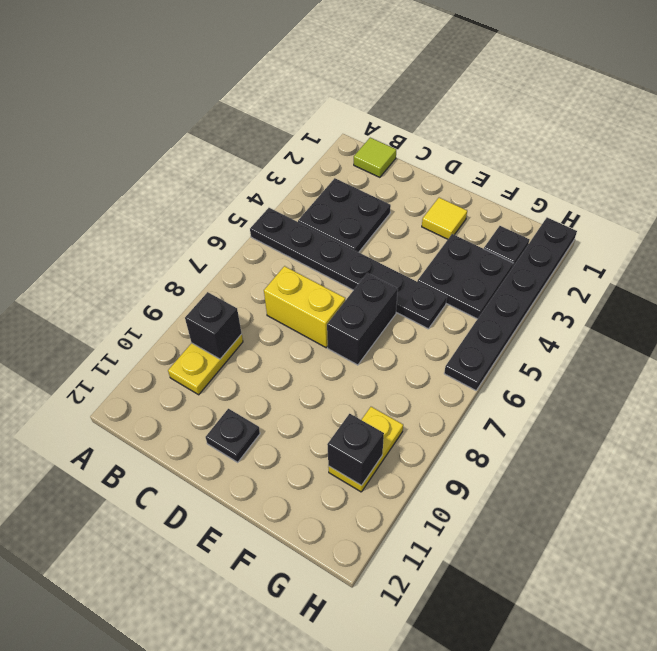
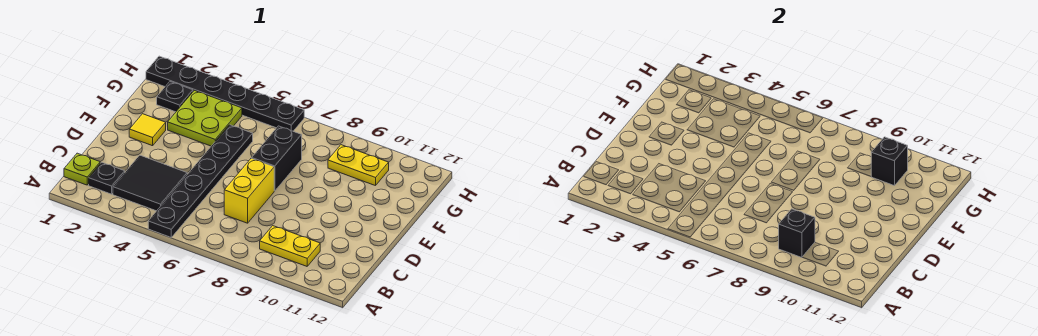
lime 1x1 tile [354,138,396,177] -> lime 1x1 plate [64,153,100,185]
black 2x2 plate [298,178,391,252] -> black 2x2 tile [113,155,187,211]
black 1x1 plate [206,409,260,462] -> black 1x1 plate moved to [89,162,125,194]
black 1x2 brick [327,273,398,365] -> black 1x2 brick turned to [252,126,302,191]
black 2x2 plate [417,234,513,319] -> lime 2x2 plate [168,90,242,146]

